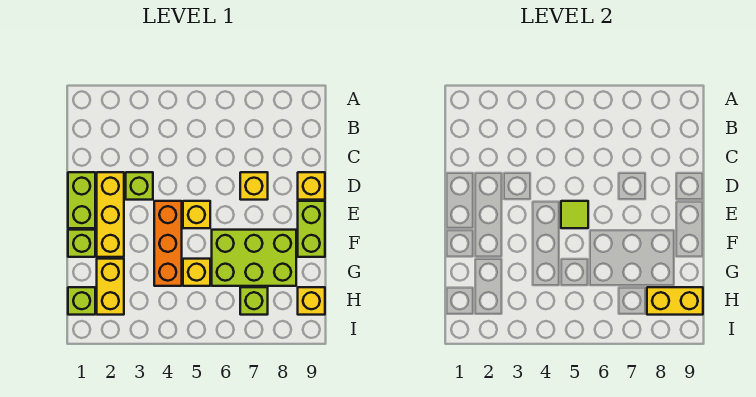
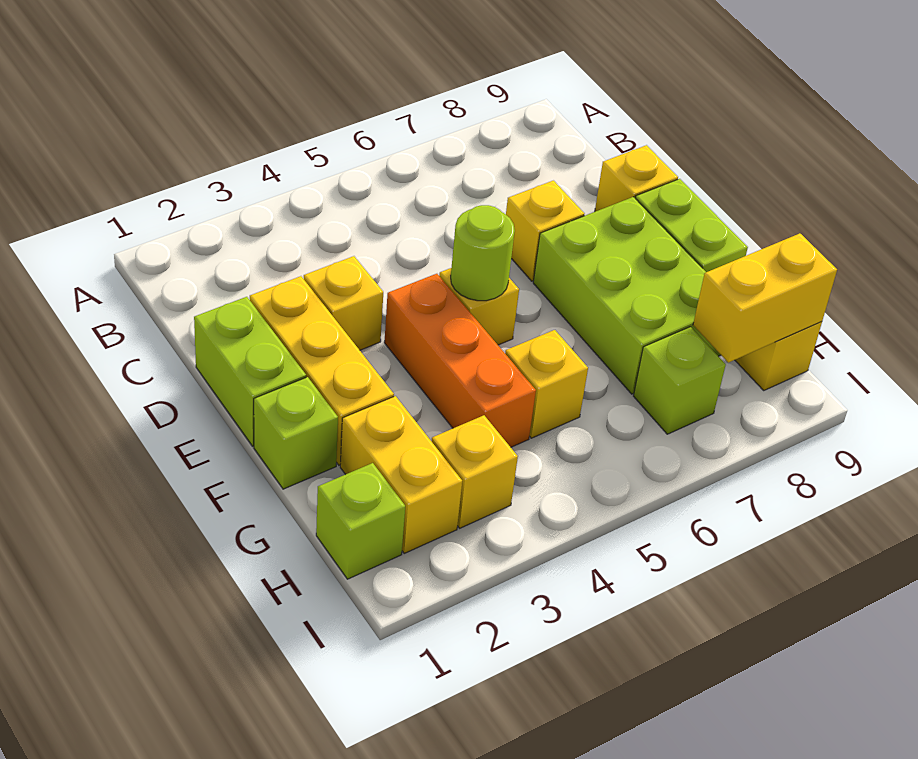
lime 1x1 brick [126,172,153,200] -> yellow 1x1 brick [304,256,383,350]
lime 1x1 tile [561,201,588,228] -> lime 1x1 round brick [451,205,515,301]
lime 2x3 brick [212,230,296,286] -> lime 2x3 brick turned to [533,197,721,394]
none -> yellow 1x1 brick [432,415,518,528]

